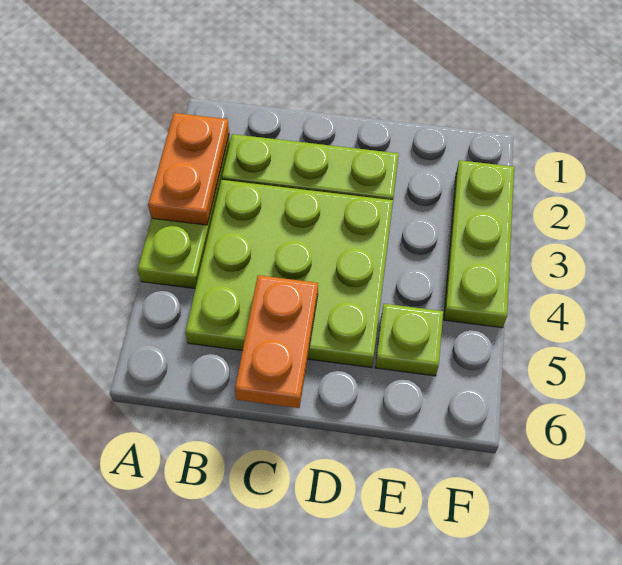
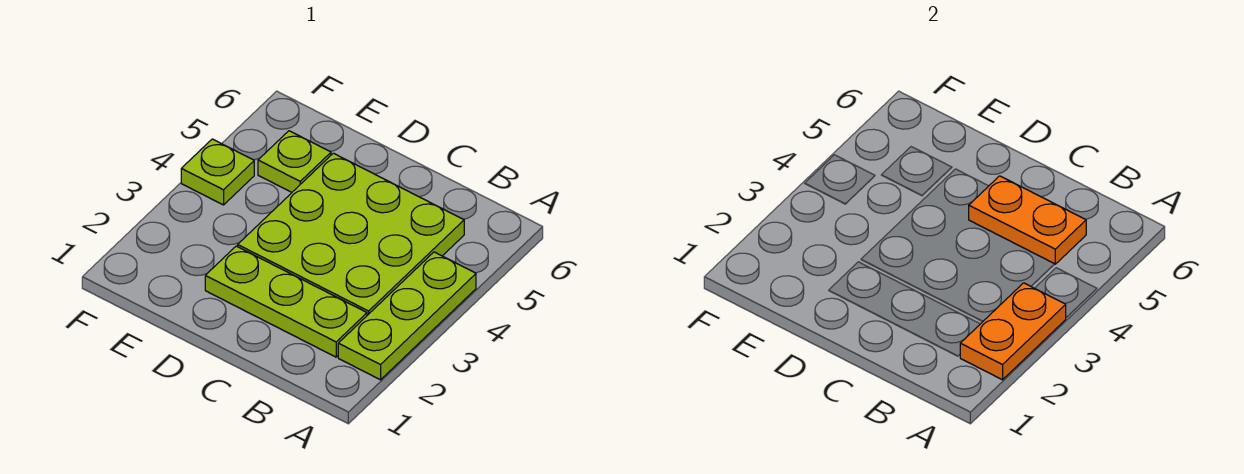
orange 1x2 plate [235,275,318,408] -> orange 1x2 plate turned to [969,176,1086,264]
lime 1x3 plate [444,160,514,328] -> lime 1x1 plate [181,139,254,205]

